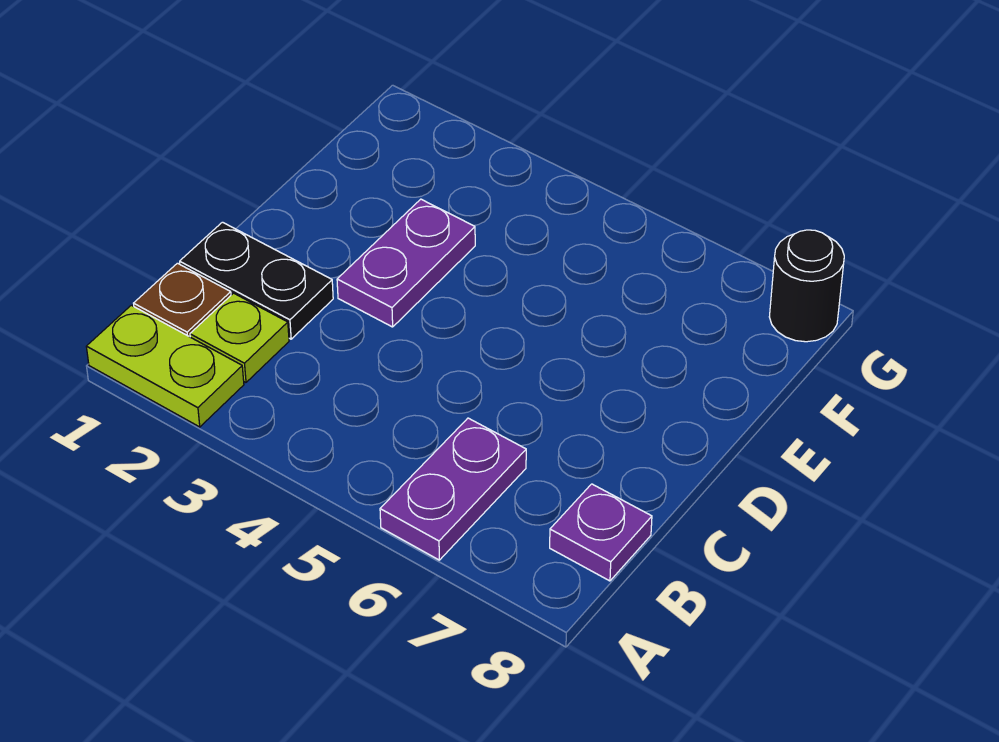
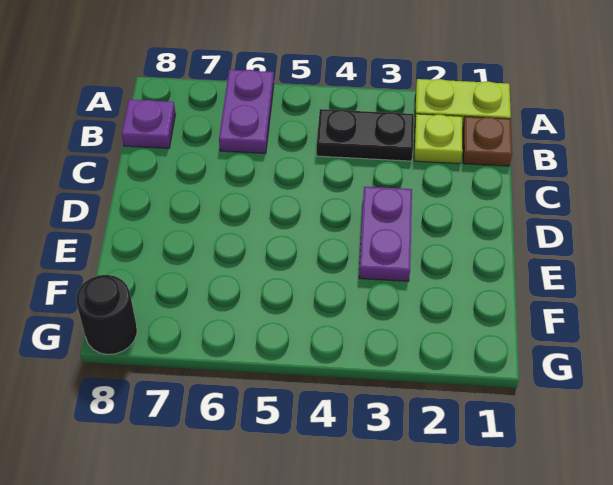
black 1x2 plate [180,222,333,339] -> black 1x2 plate moved to [317,109,414,161]

